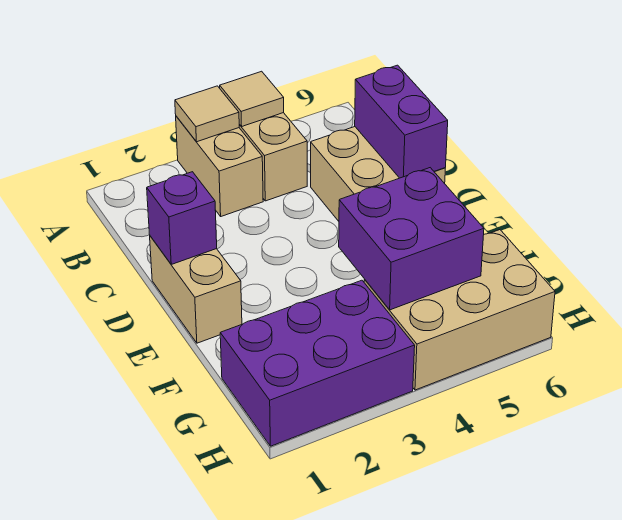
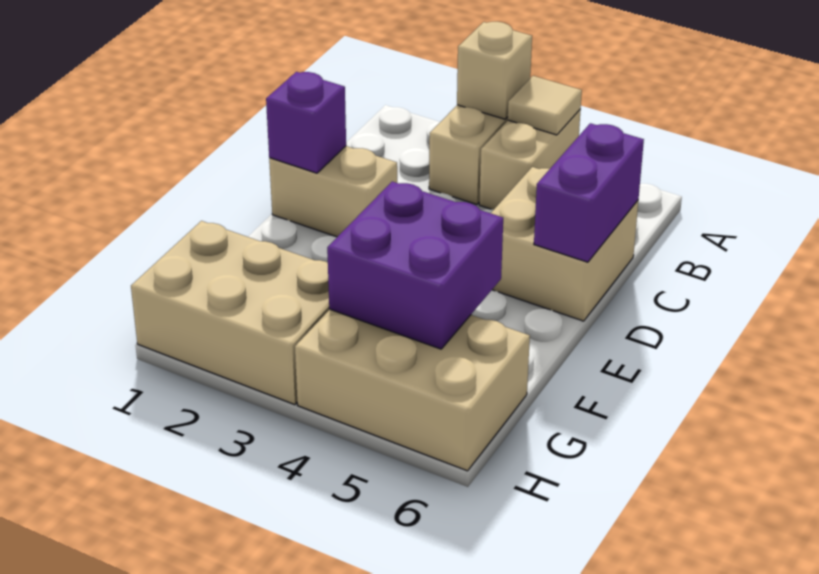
tan 1x1 tile [175,86,239,142] -> tan 1x1 brick [457,22,532,119]
tan 1x2 brick [150,236,242,343] -> tan 1x2 brick turned to [269,146,397,237]
purple 2x3 brick [220,280,415,446] -> tan 2x3 brick [131,221,330,405]

